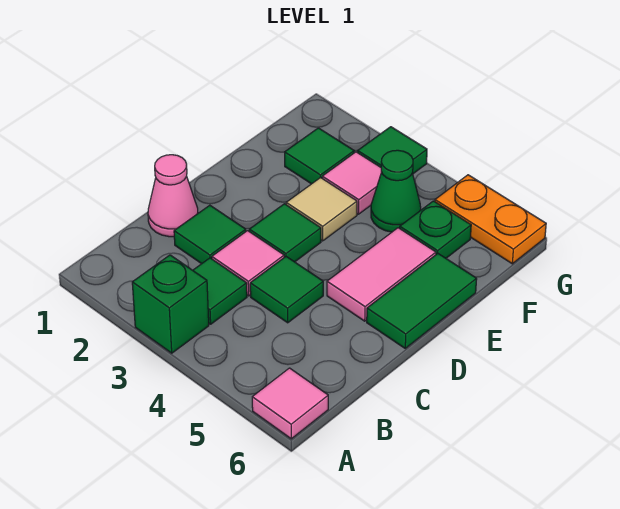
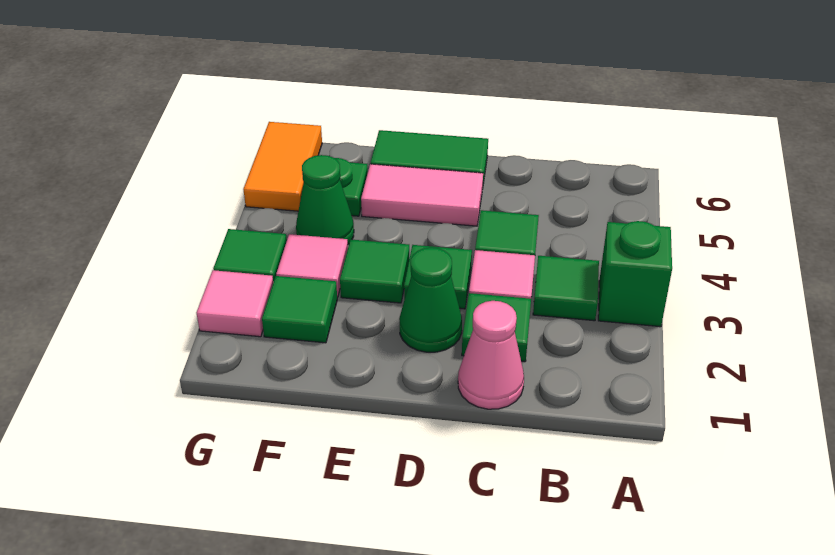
pink 1x1 tile [252,368,328,439] -> pink 1x1 tile moved to [197,270,273,337]
none -> green 1x1 cone [399,248,462,352]
tan 1x1 tile [286,178,357,241] -> green 1x1 tile [340,240,409,303]
orange 1x2 plate [435,175,546,264] -> orange 1x2 tile [243,122,322,211]

